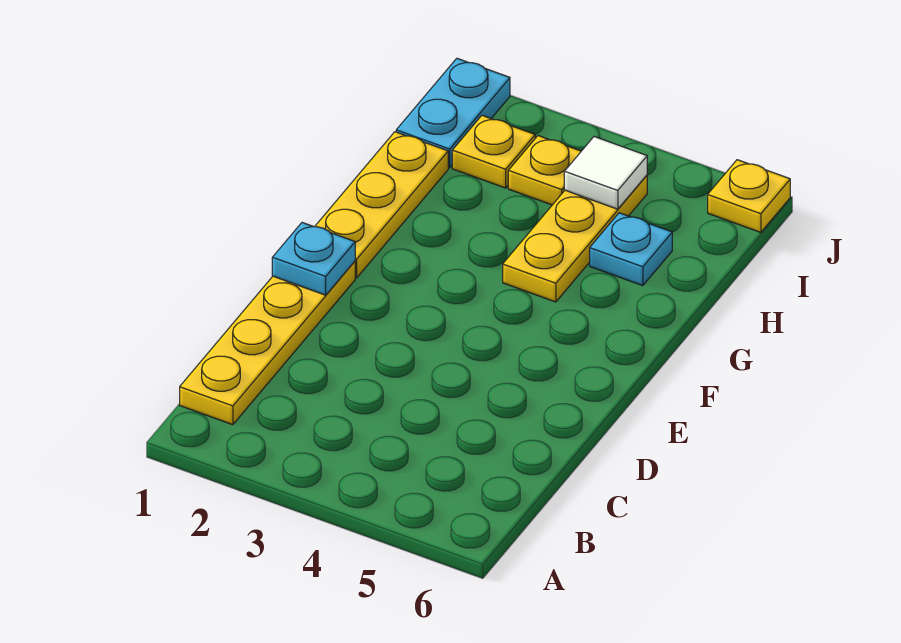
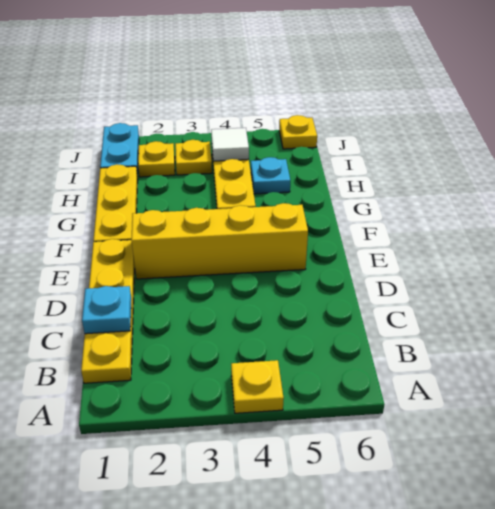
none -> yellow 1x1 plate [231,360,284,413]
cyan 1x1 plate [272,223,355,295] -> cyan 1x1 plate moved to [82,286,131,334]
none -> yellow 1x4 brick [131,203,308,279]

